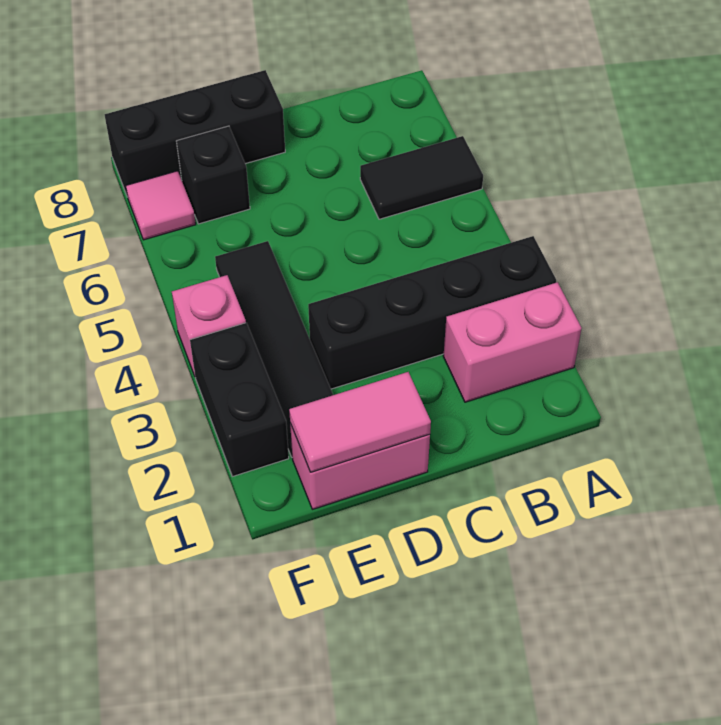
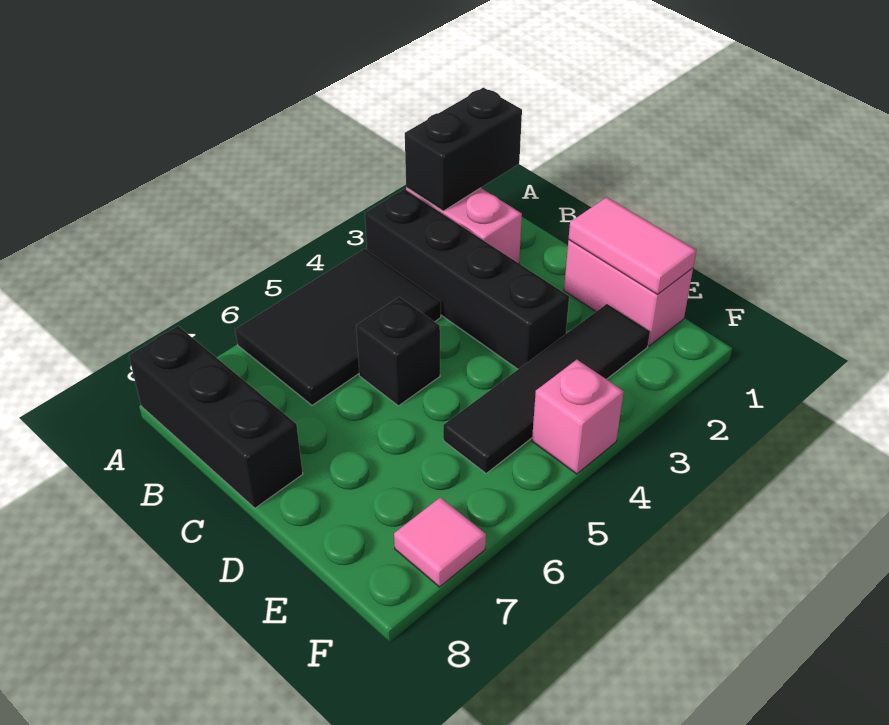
black 1x2 tile [360,136,483,219] -> black 2x3 tile [235,249,441,405]
black 1x3 brick [105,70,285,197] -> black 1x3 brick moved to [129,326,303,508]
black 1x1 brick [177,126,250,224] -> black 1x1 brick moved to [356,297,440,406]
black 1x2 brick [190,323,289,477] -> black 1x2 brick moved to [405,88,522,211]

